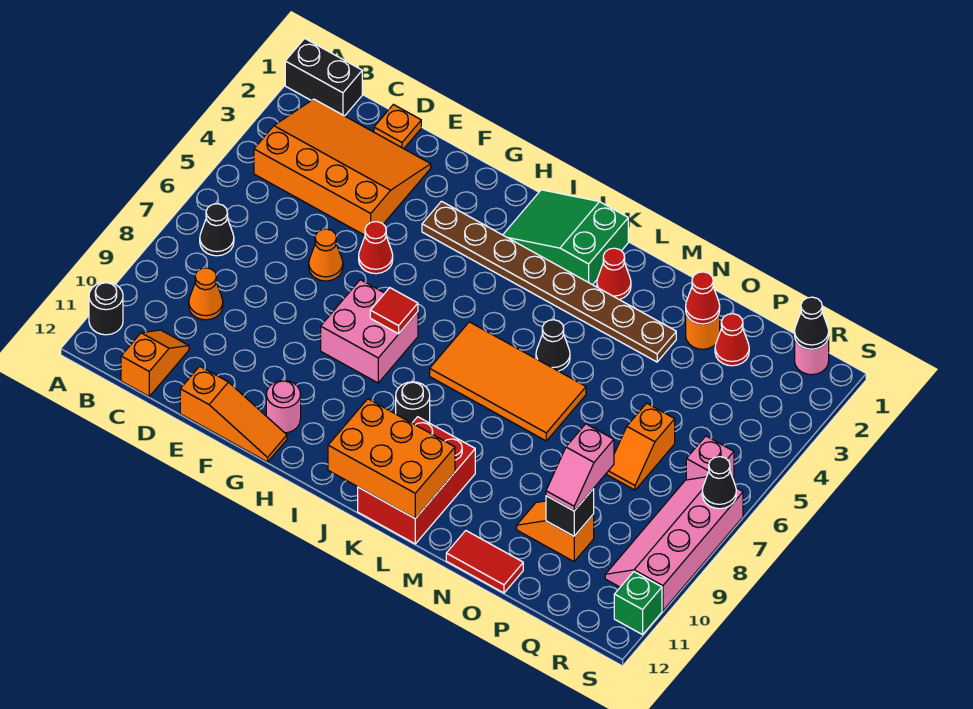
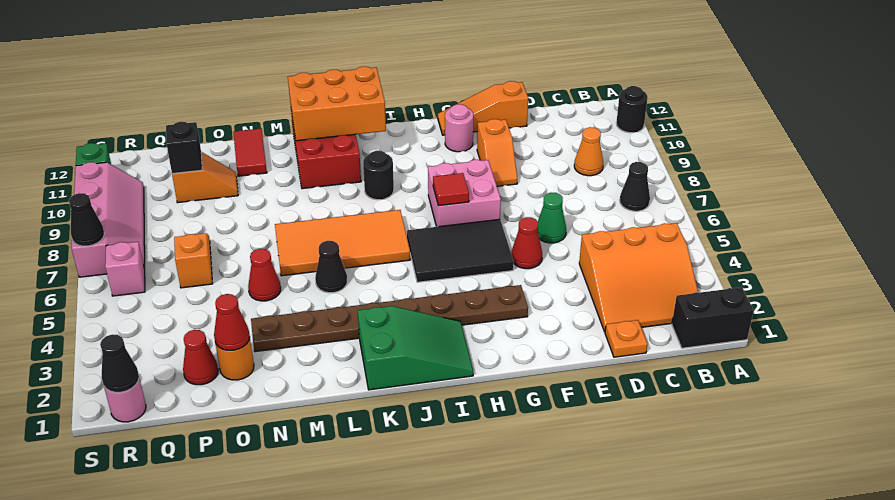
orange 3x4 slope [254,99,431,235] -> orange 3x3 slope [579,223,698,332]
orange 1x2 slope [121,330,189,396] -> orange 1x2 slope moved to [477,119,517,186]
orange 1x1 cone [309,229,343,281] -> green 1x1 cone [538,193,566,243]
none -> black 2x3 tile [407,219,514,282]
red 1x1 cone [597,248,631,300] -> red 1x1 cone moved to [248,249,281,301]
red 1x2 tile [446,531,523,593] -> red 1x2 tile turned to [233,129,267,176]
pink 1x2 slope [546,424,614,511] -> none

